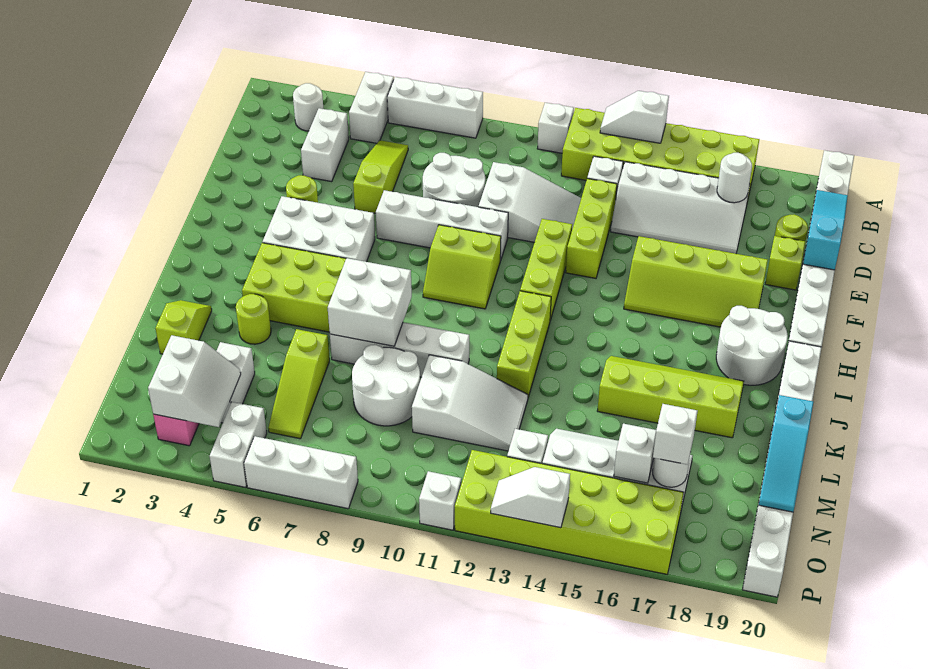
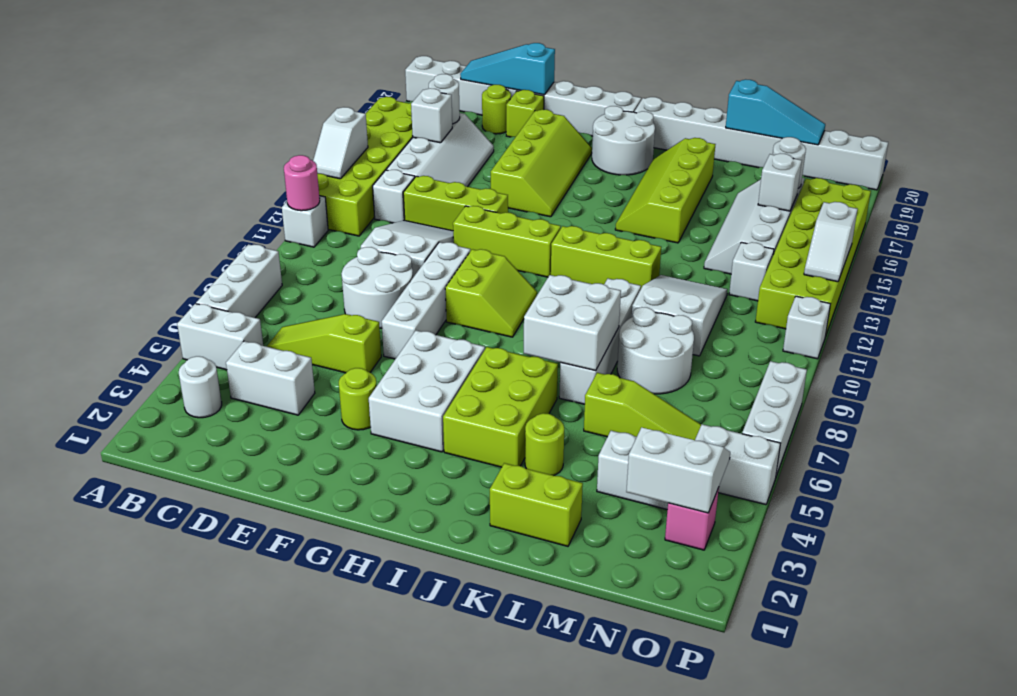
none -> pink 1x1 round brick [284,155,320,211]
lime 1x2 slope [155,300,212,354] -> lime 1x2 brick [490,463,583,546]
white 1x1 brick [653,404,697,465] -> white 1x1 brick moved to [411,88,452,143]

